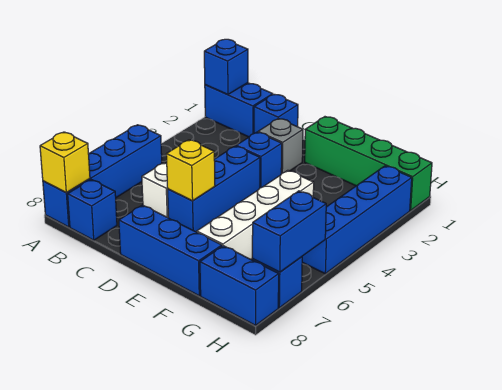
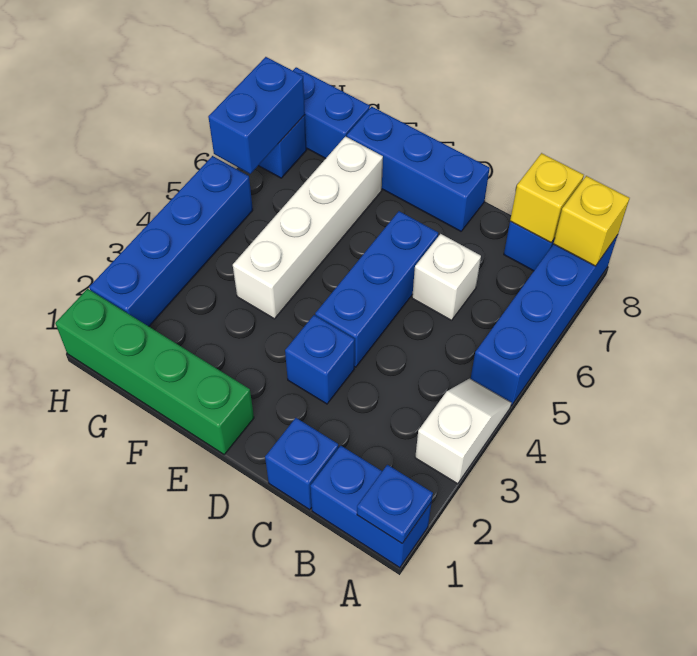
blue 1x1 brick [204,39,248,95] -> blue 1x1 plate [357,465,433,543]
none -> white 1x2 slope [415,378,511,484]
grey 1x1 brick [258,118,303,174] -> none
yellow 1x1 brick [166,140,215,201] -> yellow 1x1 brick moved to [510,153,584,242]

